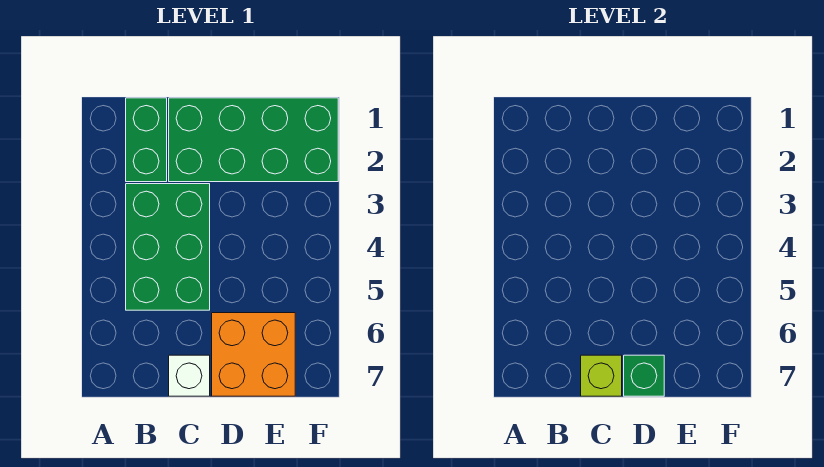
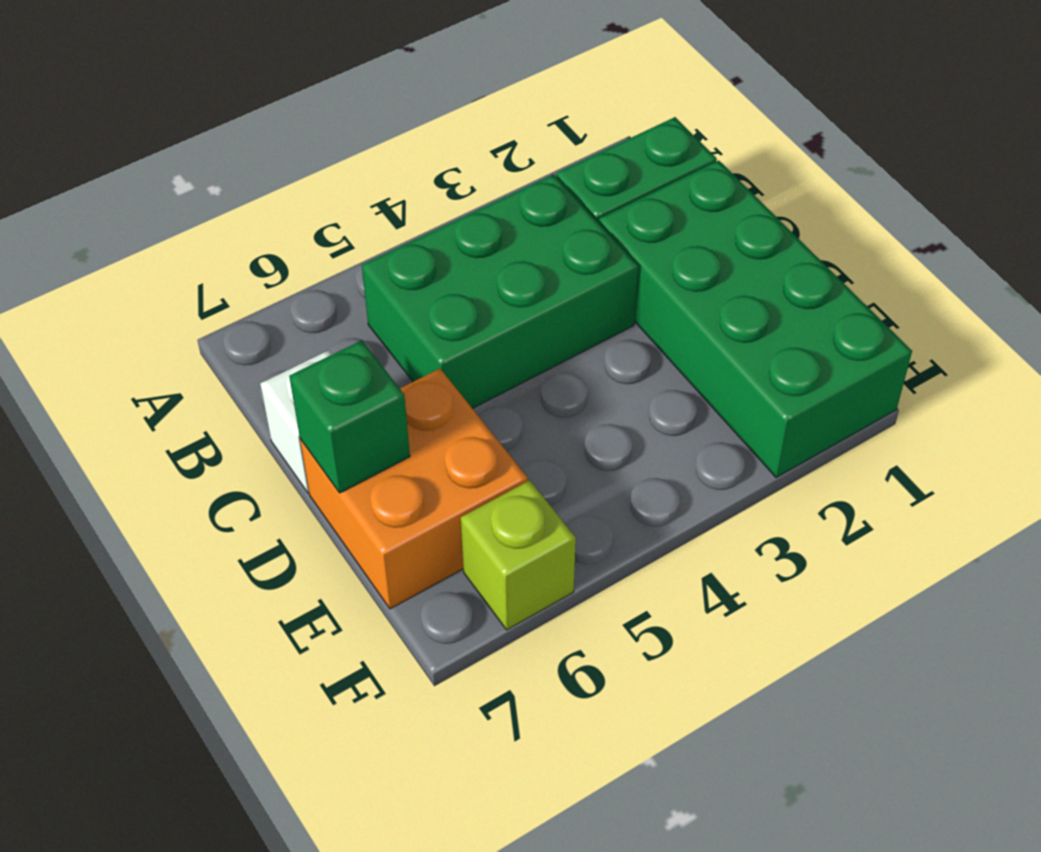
lime 1x1 brick [581,355,622,396] -> lime 1x1 brick moved to [461,480,576,630]

